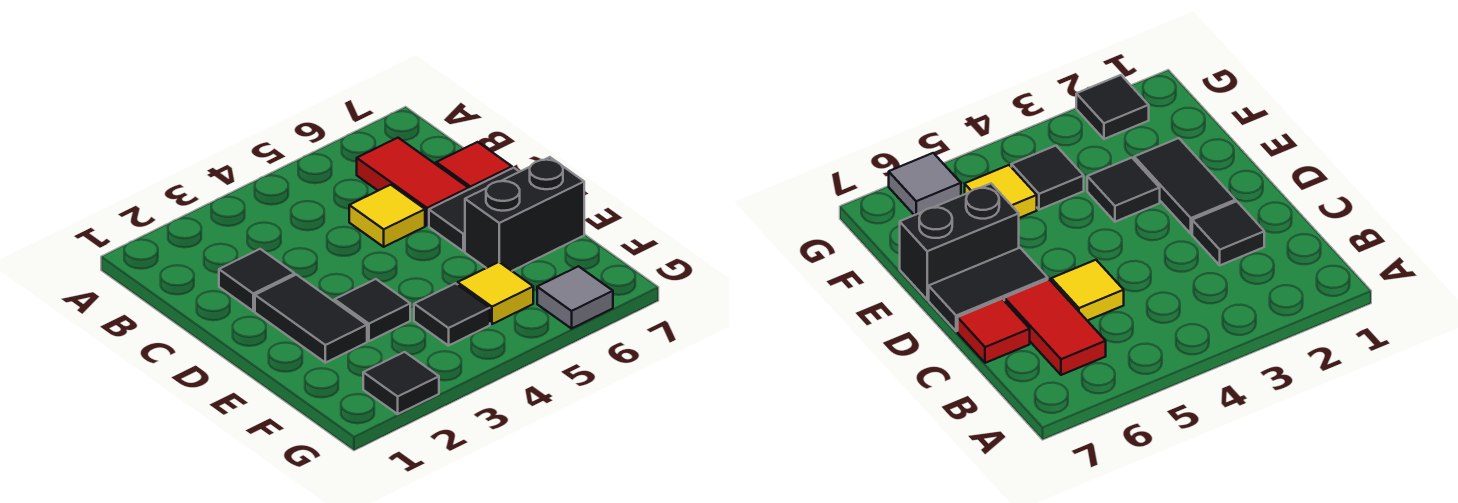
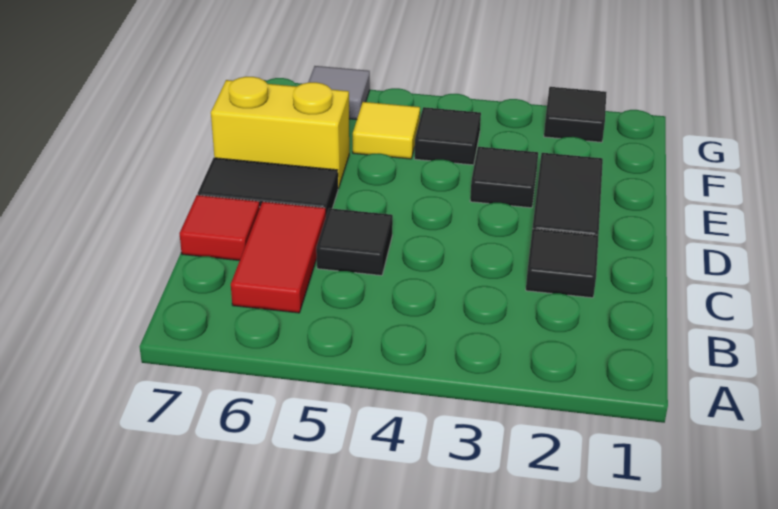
yellow 1x1 tile [349,185,425,247] -> black 1x1 tile [316,208,393,276]
black 1x2 brick [465,157,584,271] -> yellow 1x2 brick [211,77,349,188]

